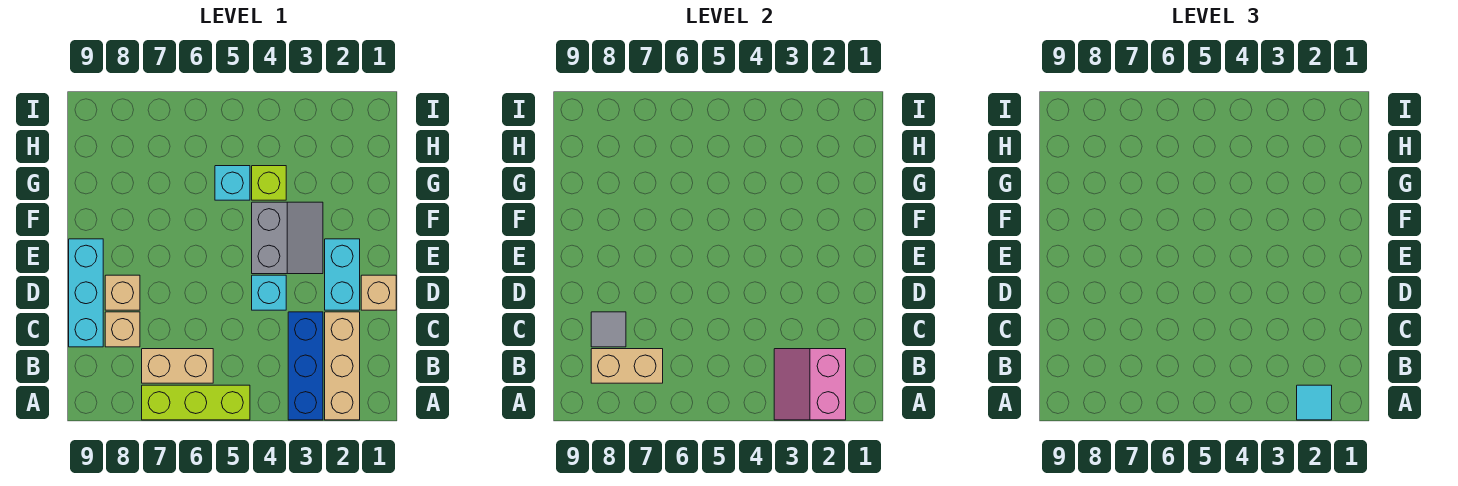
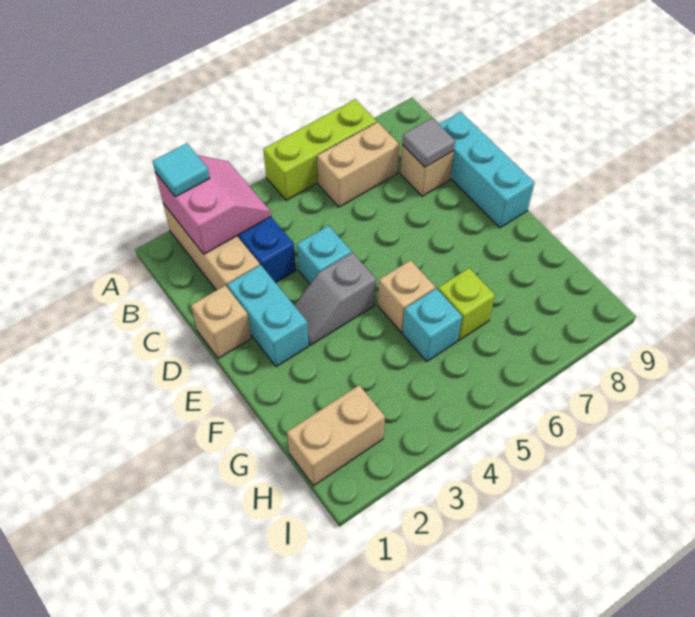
tan 1x2 brick [591,349,663,383] -> tan 1x2 brick moved to [287,385,385,486]
tan 1x1 brick [105,275,140,310] -> tan 1x1 brick moved to [378,260,435,332]
grey 2x2 slope [252,202,323,274] -> grey 1x2 slope [294,253,376,345]
lime 1x1 brick [252,166,286,200] -> lime 1x1 brick moved to [438,268,495,340]

